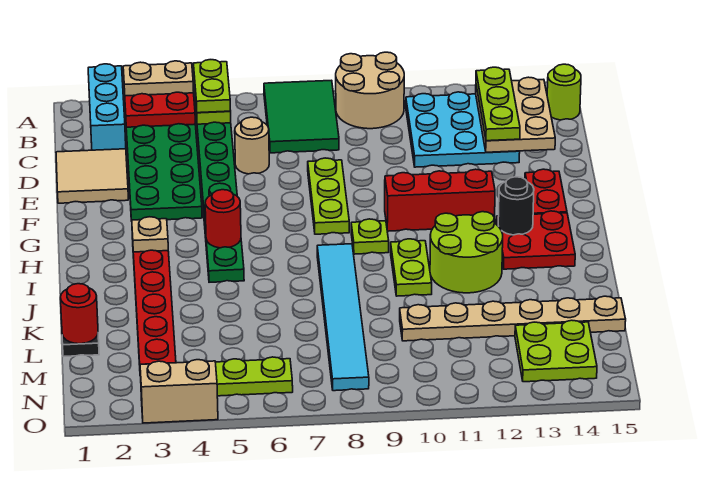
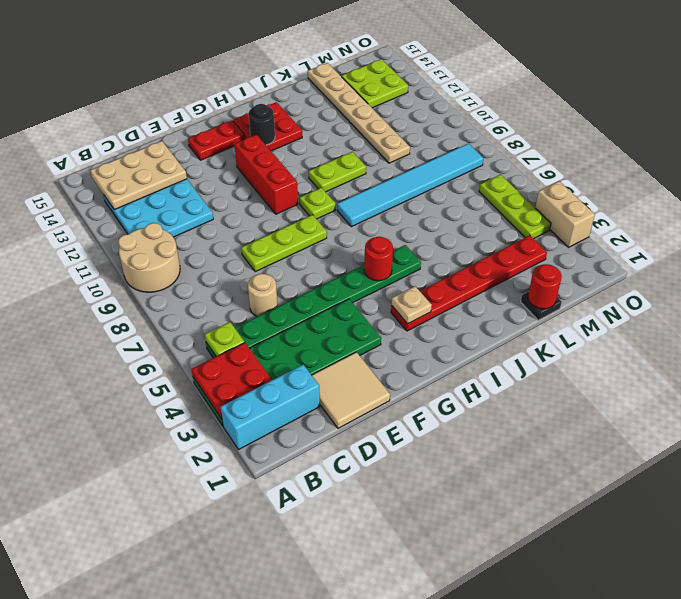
tan 1x2 plate [123,61,194,96] -> none
lime 1x2 plate [193,60,231,113] -> none
green 2x3 tile [264,80,339,153] -> none
lime 1x3 plate [476,67,520,141] -> none
lime 1x1 round brick [547,64,581,120] -> none
lime 2x2 round brick [430,212,503,293] -> none

